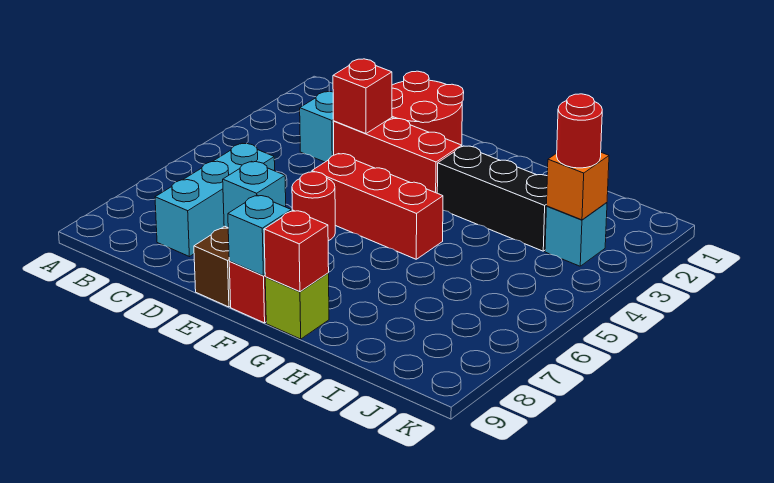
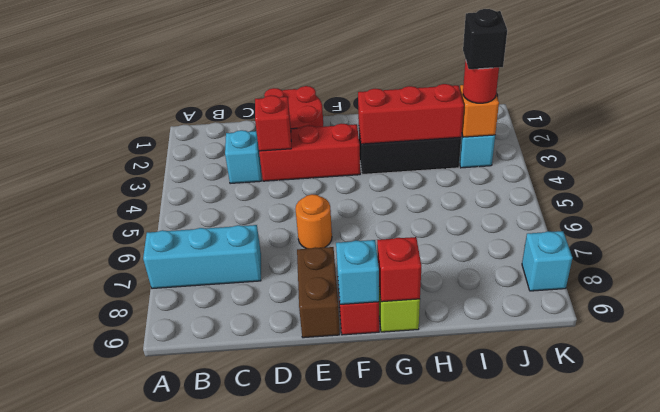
cyan 1x3 brick [155,144,275,257] -> cyan 1x3 brick turned to [143,225,261,289]
red 1x3 brick [312,154,443,259] -> red 1x3 brick moved to [358,84,464,144]
red 1x1 round brick [292,172,335,241] -> orange 1x1 round brick [295,194,332,249]
cyan 1x1 brick [223,161,286,227] -> cyan 1x1 brick moved to [522,231,573,291]
none -> black 1x1 brick [463,9,507,69]

